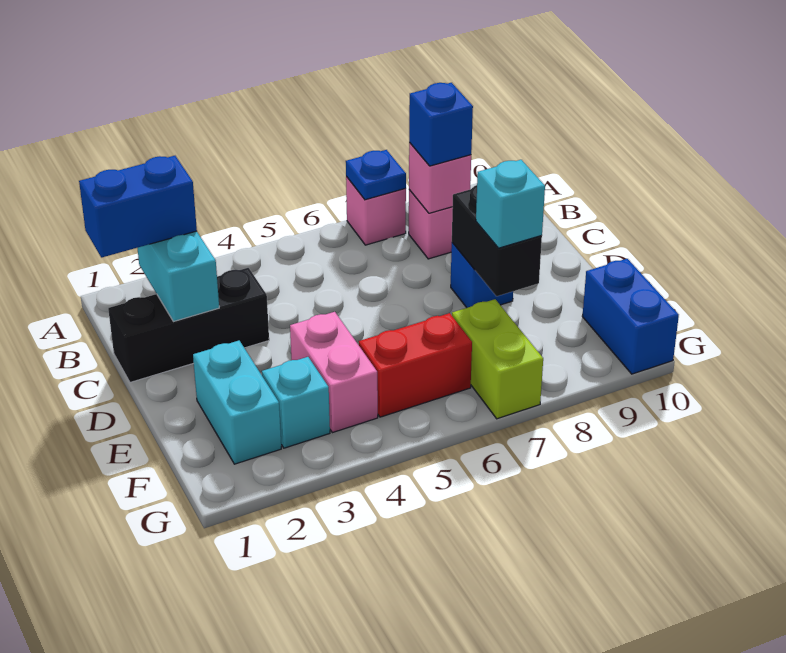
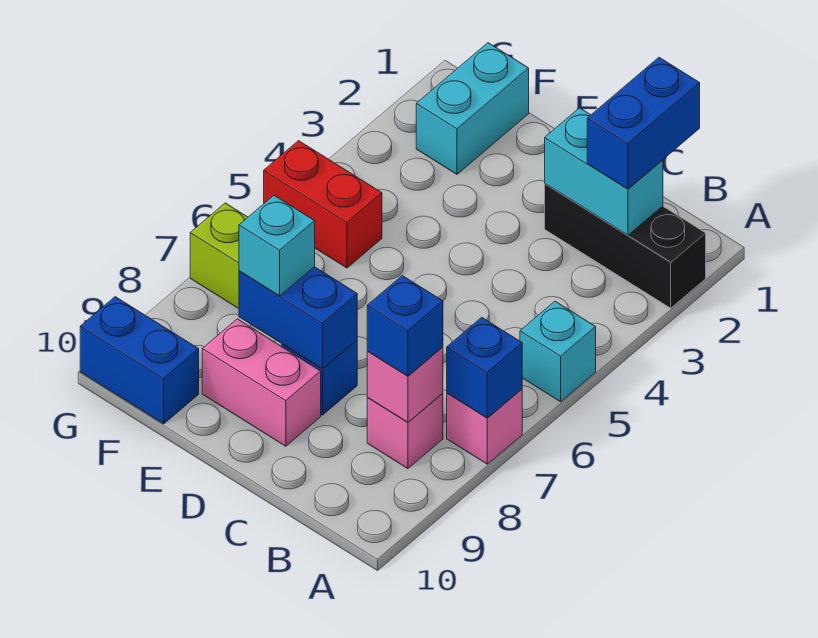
blue 1x1 plate [346,150,406,200] -> blue 1x1 brick [447,317,522,418]
black 1x3 brick [108,268,269,382] -> black 1x3 brick turned to [545,184,706,308]
black 1x2 brick [452,185,542,296] -> blue 1x2 brick [239,267,357,369]
cyan 1x2 brick [193,341,281,464] -> cyan 1x2 brick turned to [416,43,529,174]
pink 1x2 brick [290,312,378,433] -> pink 1x2 brick moved to [202,319,321,446]
cyan 1x1 brick [262,357,330,448] -> cyan 1x1 brick moved to [520,301,596,402]
red 1x2 brick [359,313,472,417] -> red 1x2 brick turned to [264,141,382,268]

